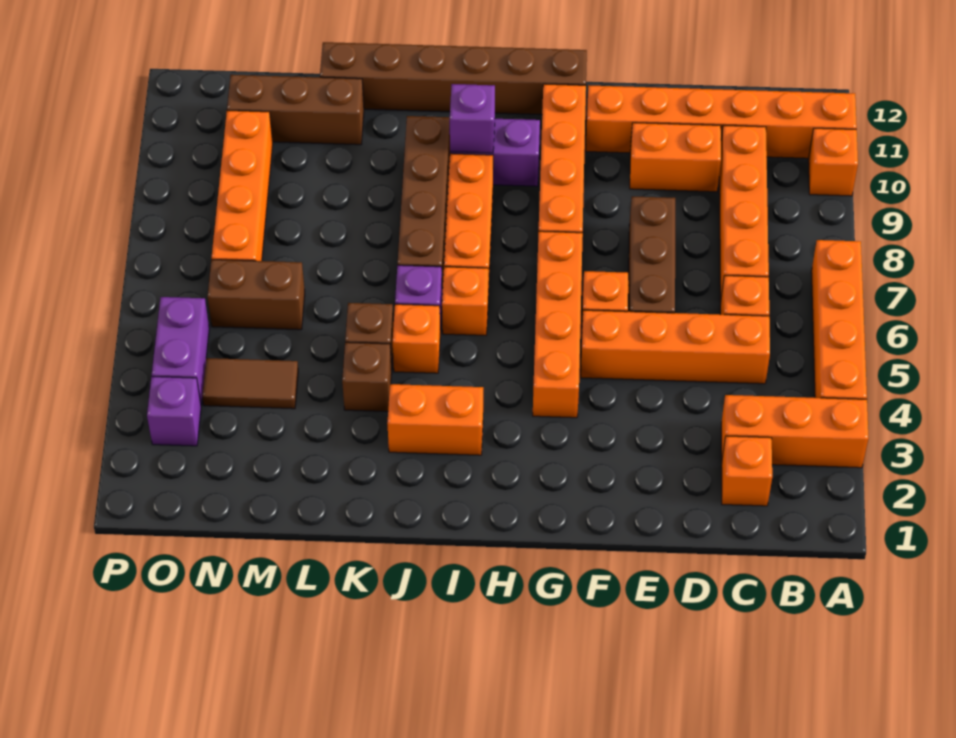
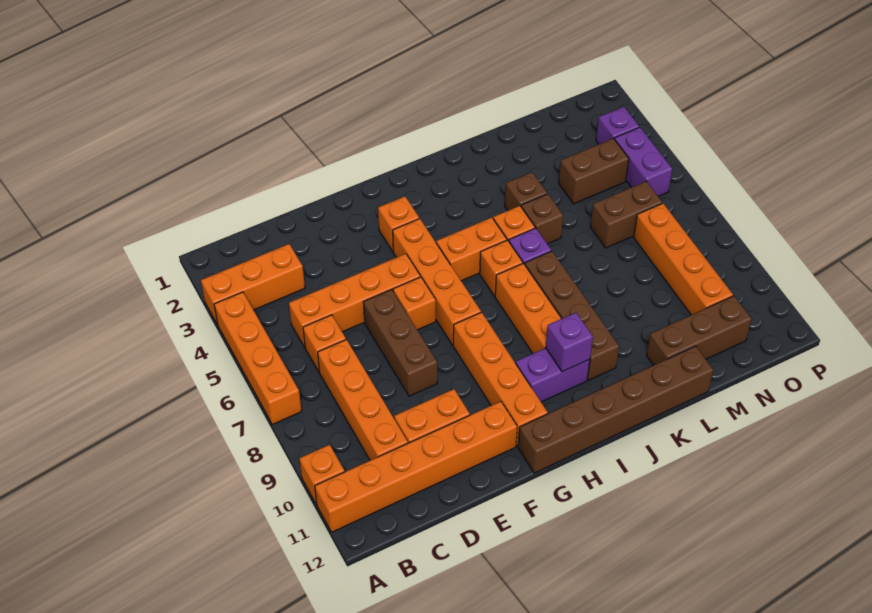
orange 1x1 brick [721,436,772,506] -> orange 1x1 brick moved to [378,196,419,251]
orange 1x2 brick [387,384,483,455] -> orange 1x2 brick moved to [436,218,507,281]
brown 1x2 tile [202,358,298,409] -> brown 1x2 brick [559,138,629,204]

